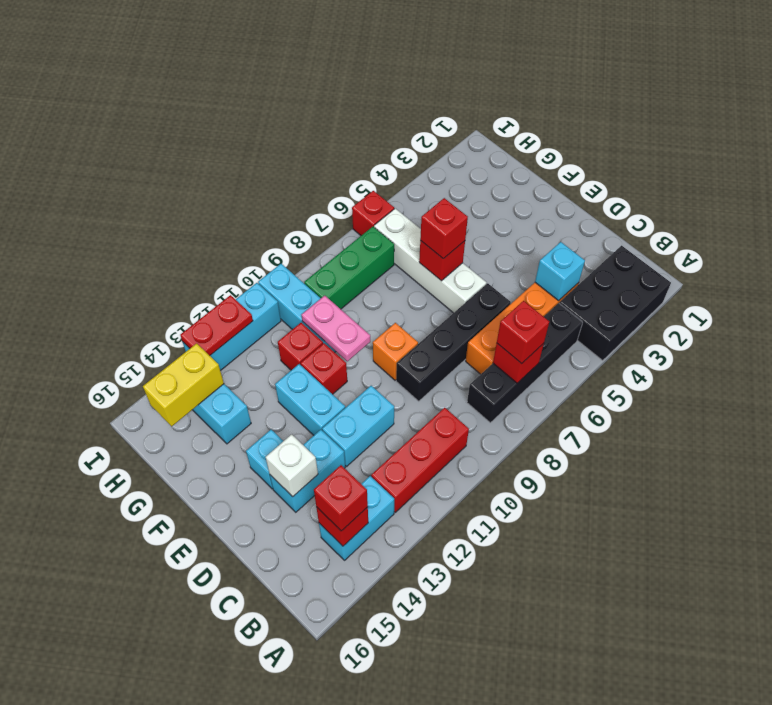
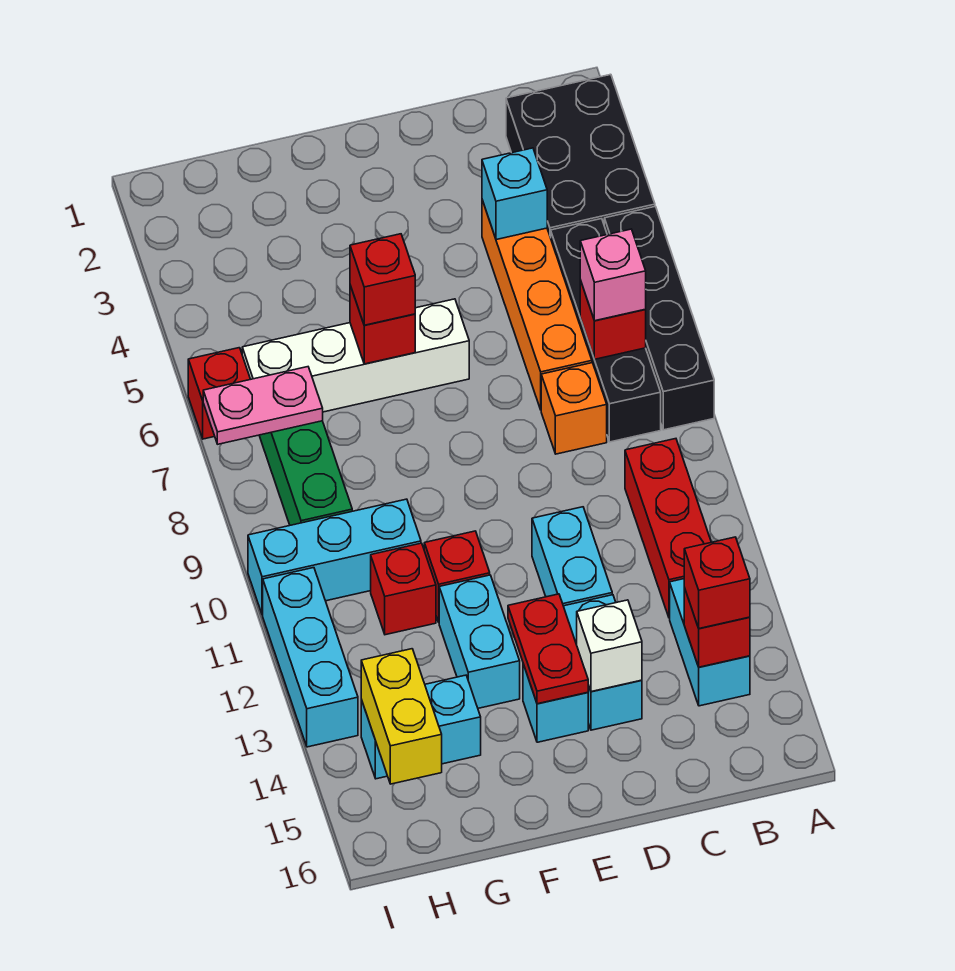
red 1x1 brick [497,301,549,364] -> pink 1x1 brick [580,229,646,321]
black 1x4 brick [396,283,511,401] -> black 1x4 brick moved to [604,206,714,430]
orange 1x1 brick [373,323,418,380] -> orange 1x1 brick moved to [541,363,607,454]
cyan 1x2 brick [275,364,345,435] -> cyan 1x2 brick turned to [439,575,520,708]
pink 1x2 plate [302,296,370,361] -> pink 1x2 plate moved to [203,367,323,444]
red 1x2 plate [180,295,253,356] -> red 1x2 plate moved to [508,594,588,704]

